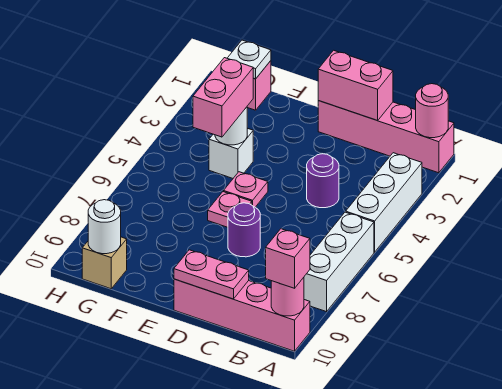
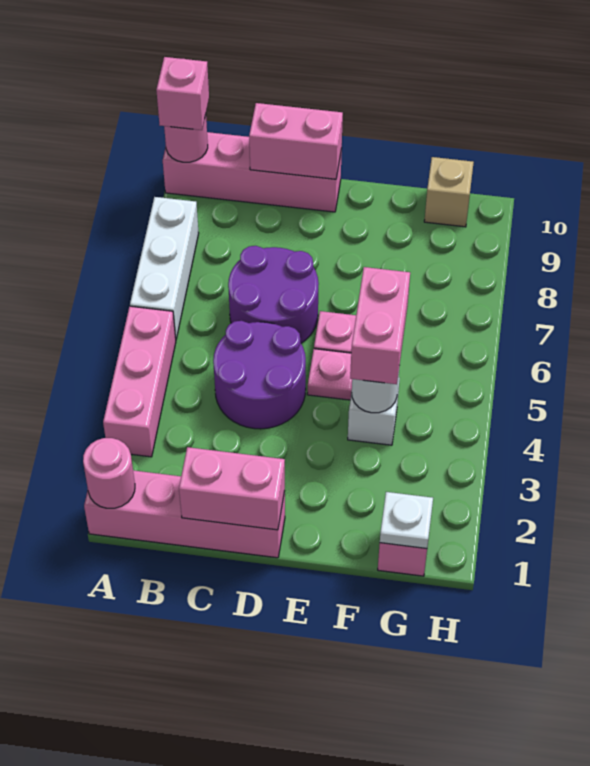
white 1x3 brick [346,153,422,252] -> pink 1x3 brick [103,306,176,457]
purple 1x1 round brick [307,154,339,208] -> purple 2x2 round brick [213,321,306,429]
pink 1x2 plate [174,250,249,299] -> pink 1x2 brick [249,103,343,179]
purple 1x1 round brick [228,203,260,257] -> purple 2x2 round brick [228,246,319,343]
white 1x1 round brick [88,200,121,254] -> none

